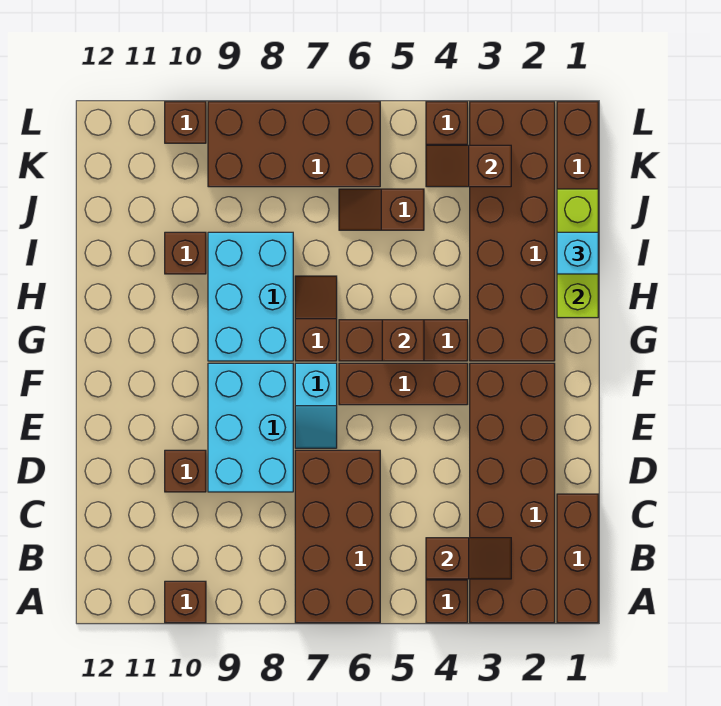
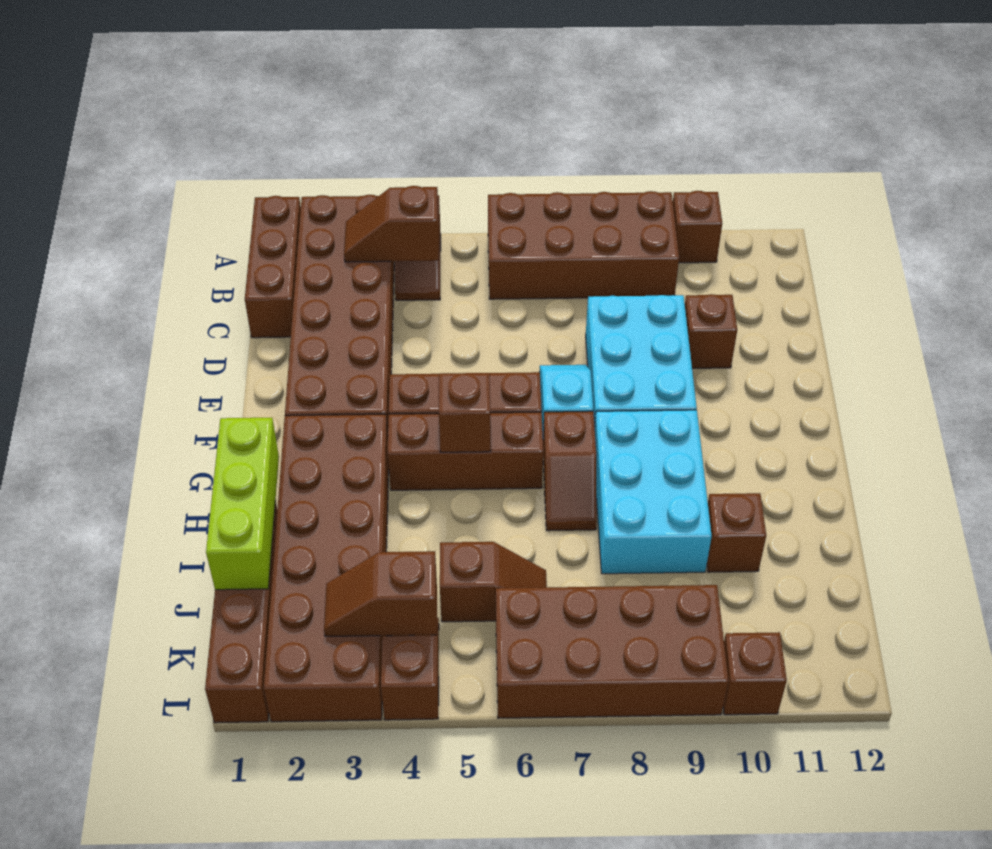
brown 2x4 brick [295,450,380,623] -> brown 2x4 brick turned to [488,191,679,299]
cyan 1x1 brick [557,232,598,274] -> none
brown 1x2 slope [426,145,511,187] -> brown 1x2 slope turned to [324,551,437,636]

